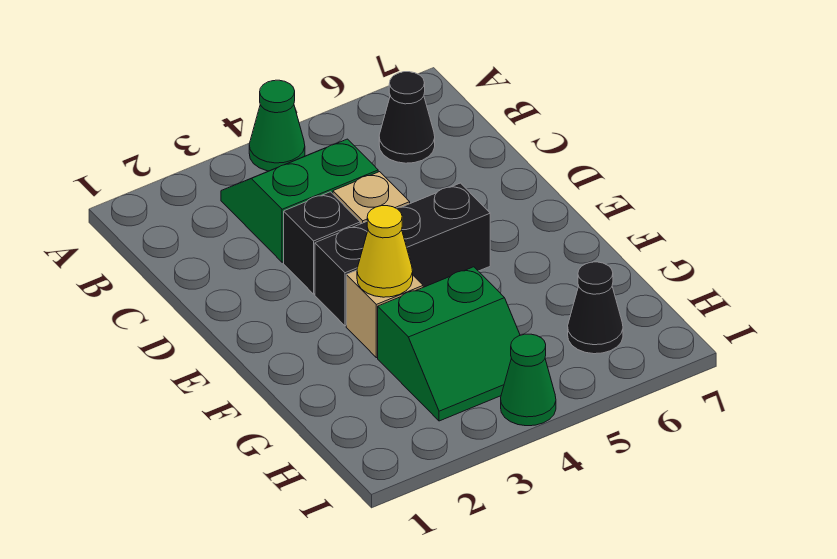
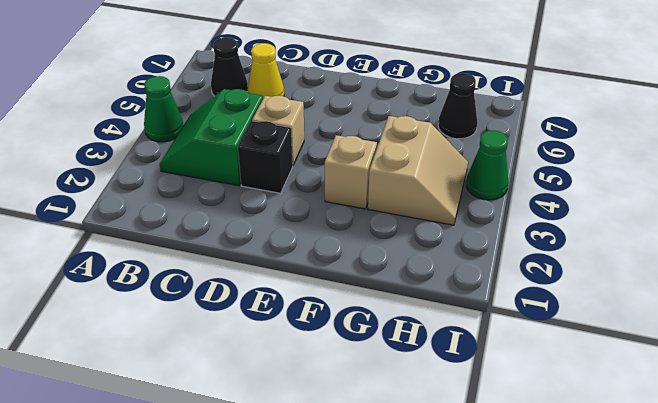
black 1x3 brick [315,183,490,326] -> none
yellow 1x1 cone [357,206,413,297] -> yellow 1x1 cone moved to [247,43,284,98]
green 2x2 slope [378,267,520,421] -> tan 2x2 slope [368,116,468,225]

